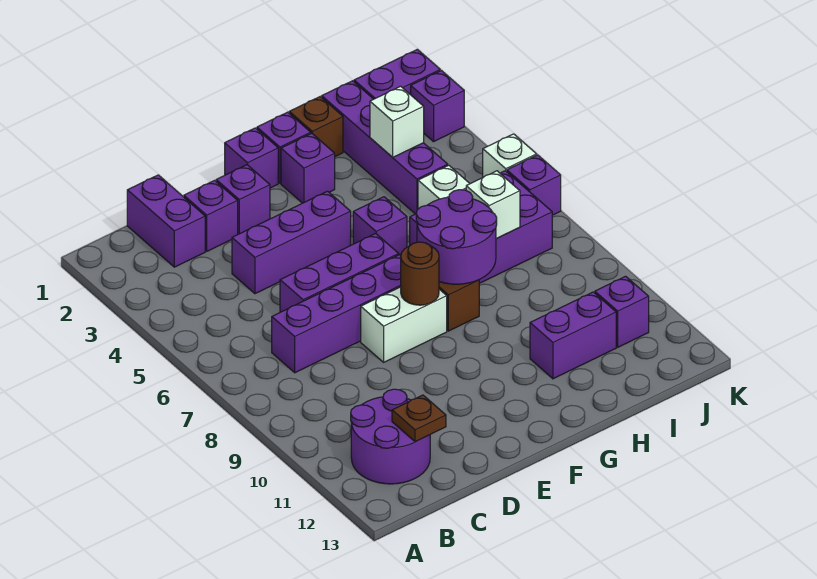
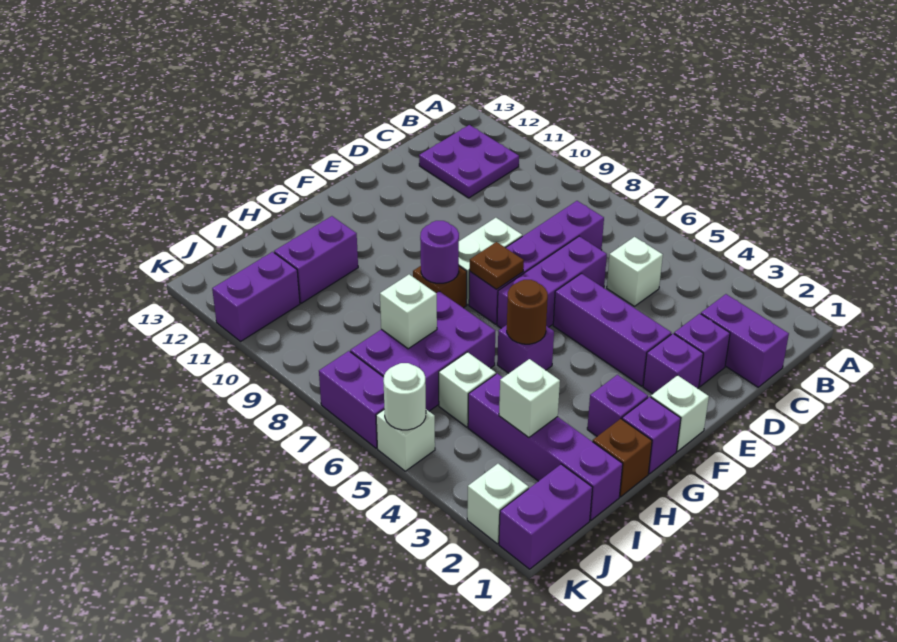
purple 2x2 round brick [351,389,430,484] -> purple 2x2 plate [419,125,519,198]
none -> white 1x1 brick [607,237,663,306]
brown 1x1 plate [392,395,446,442] -> brown 1x1 plate moved to [469,242,524,289]
purple 1x3 brick [232,191,351,294] -> purple 1x3 brick turned to [553,273,671,386]
purple 1x1 brick [225,128,278,188] -> white 1x1 brick [651,375,709,451]
brown 1x1 round brick [401,242,439,305] -> brown 1x1 round brick moved to [507,280,548,344]
purple 2x2 round brick [416,190,497,284] -> purple 1x1 round brick [420,221,459,283]
purple 1x1 brick [595,276,649,347] -> purple 1x2 brick [212,252,300,341]
purple 1x1 brick [411,71,464,142] -> white 1x1 brick [467,464,529,544]
none -> white 1x1 round brick [383,363,426,430]
purple 1x1 brick [507,155,561,215] -> purple 1x2 brick [319,351,384,448]

